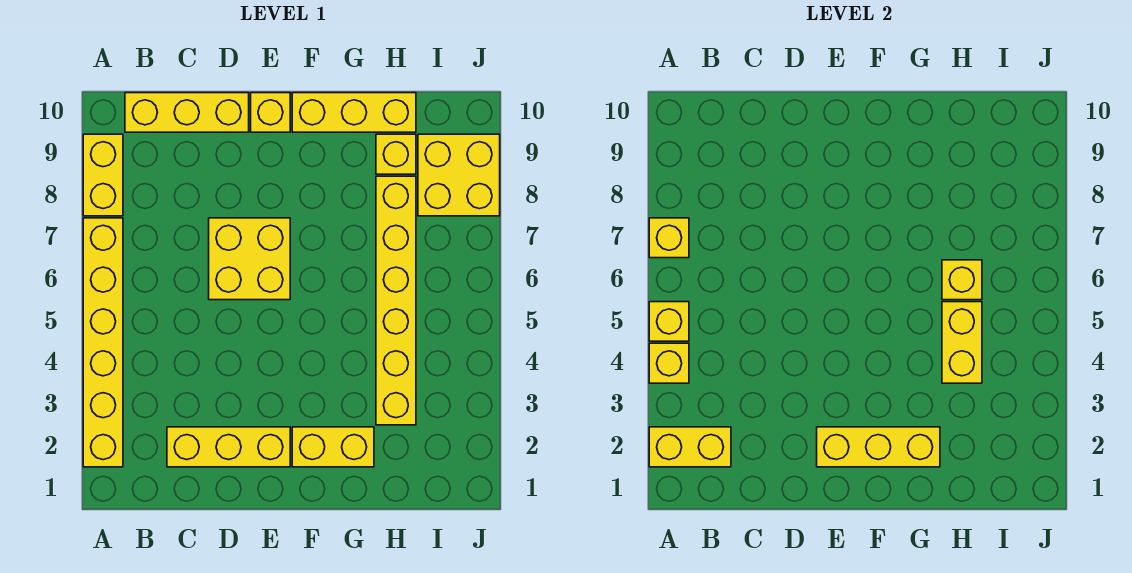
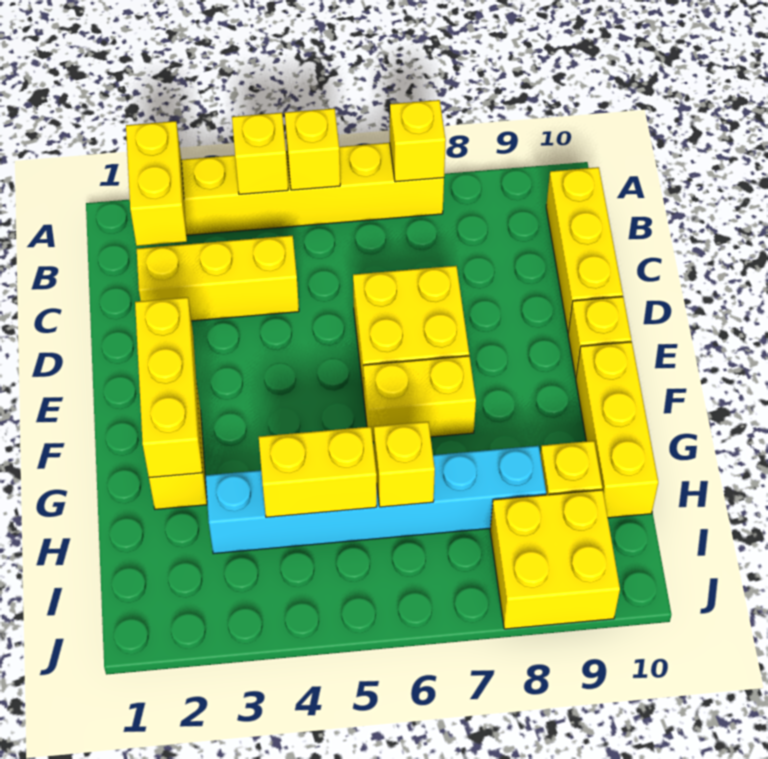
yellow 1x2 brick [83,134,123,216] -> yellow 1x2 brick moved to [363,356,476,442]
yellow 1x3 brick [167,427,290,467] -> yellow 1x3 brick turned to [137,236,299,321]
yellow 1x6 brick [376,176,416,425] -> cyan 1x6 brick [206,446,546,554]

